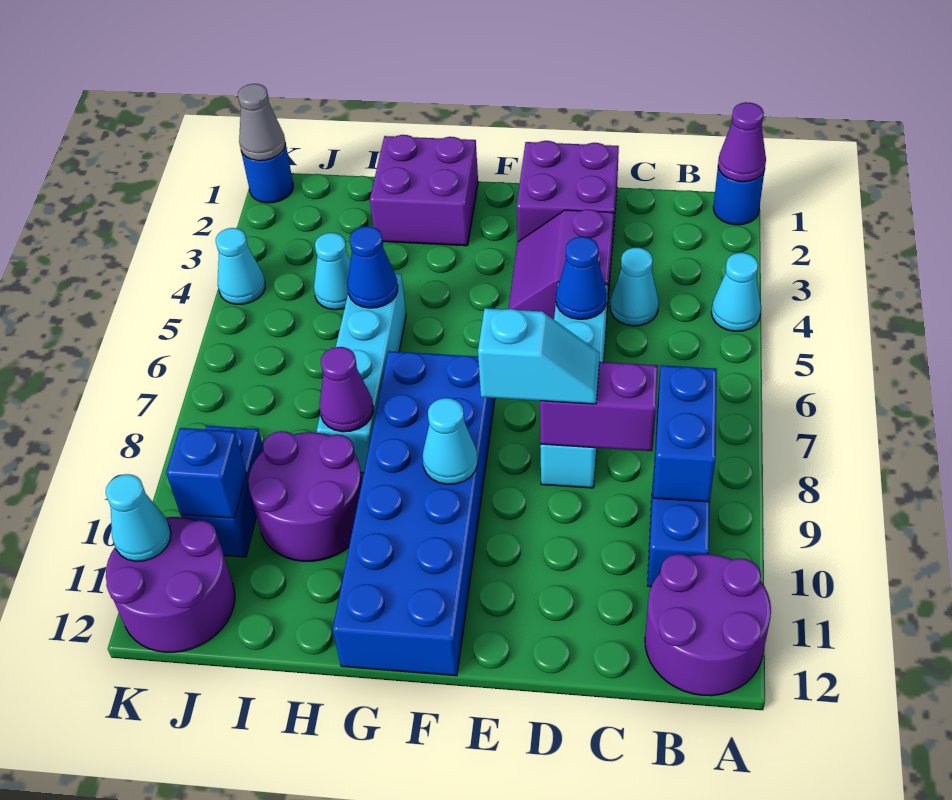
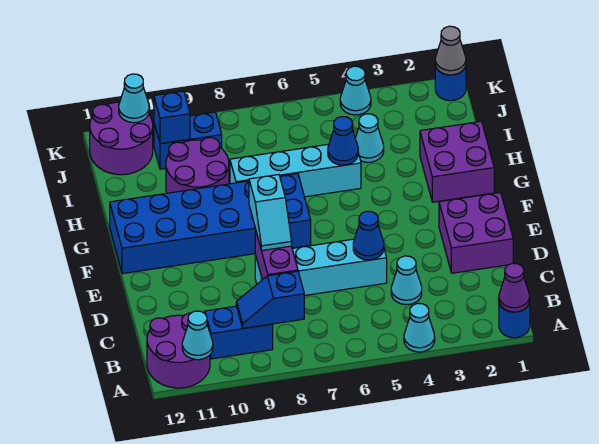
blue 1x2 brick [653,365,717,502] -> blue 1x2 slope [236,271,304,328]
purple 2x2 slope [508,209,614,323] -> none
cyan 1x1 cone [423,398,478,484] -> cyan 1x1 cone moved to [182,311,213,360]
purple 1x1 cone [320,347,373,432] -> none

